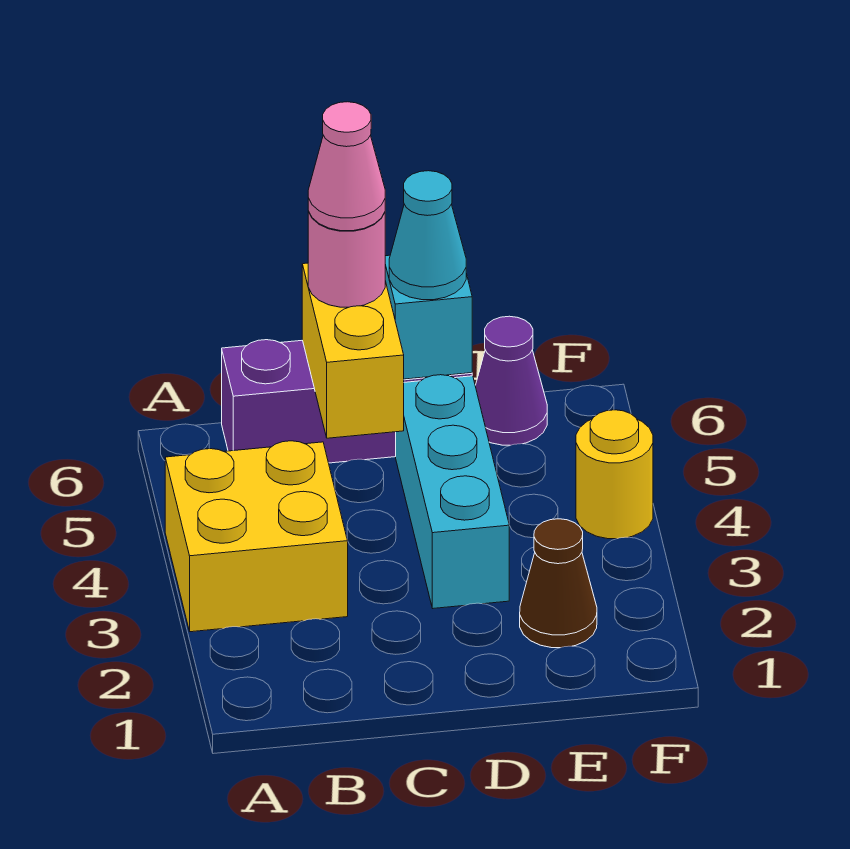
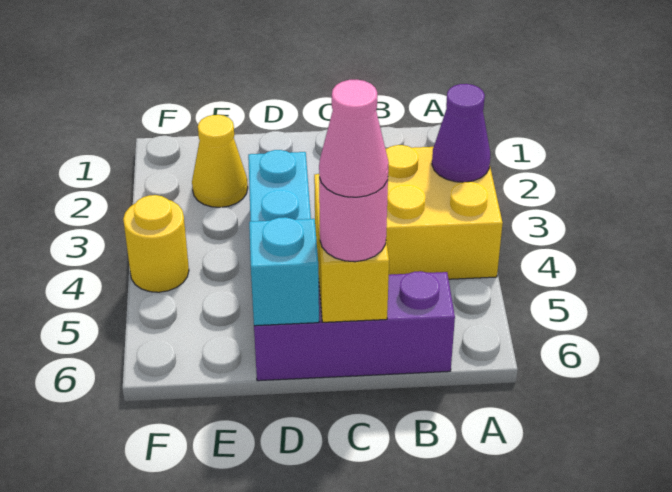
cyan 1x1 cone [389,171,466,300] -> none
brown 1x1 cone [520,519,597,648] -> yellow 1x1 cone [192,115,248,207]
purple 1x1 cone [475,316,547,445] -> purple 1x1 cone moved to [432,84,490,182]

